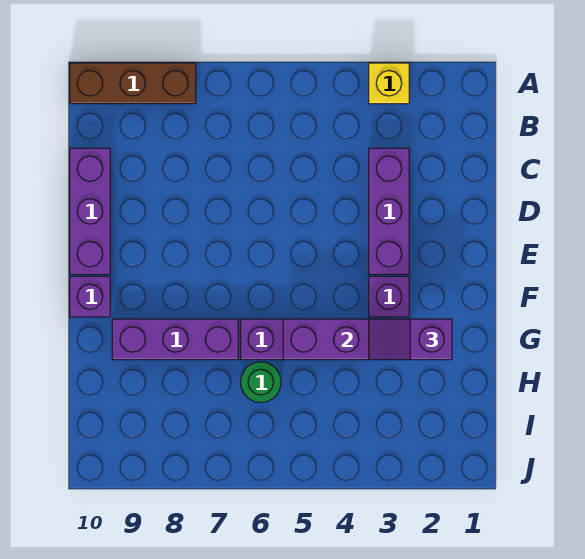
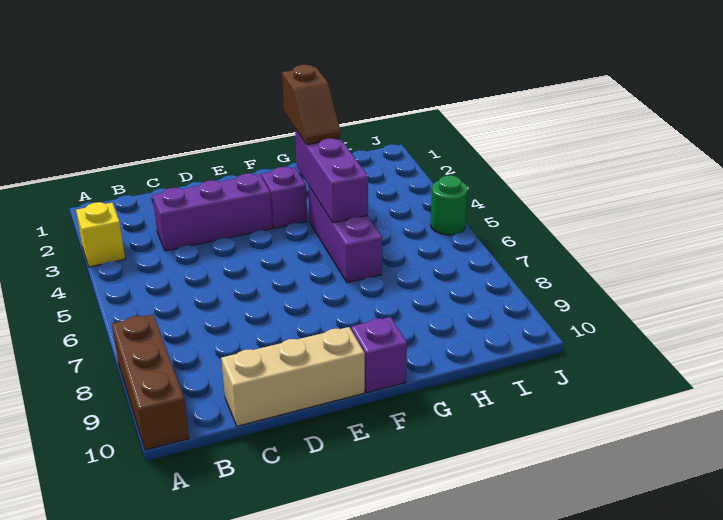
purple 1x3 brick [70,148,110,274] -> tan 1x3 brick [221,327,365,426]
purple 1x2 slope [369,319,452,360] -> brown 1x2 slope [282,65,341,145]
purple 1x3 brick [112,319,238,360] -> none
green 1x1 round brick [241,362,281,402] -> green 1x1 round brick moved to [431,175,468,235]

